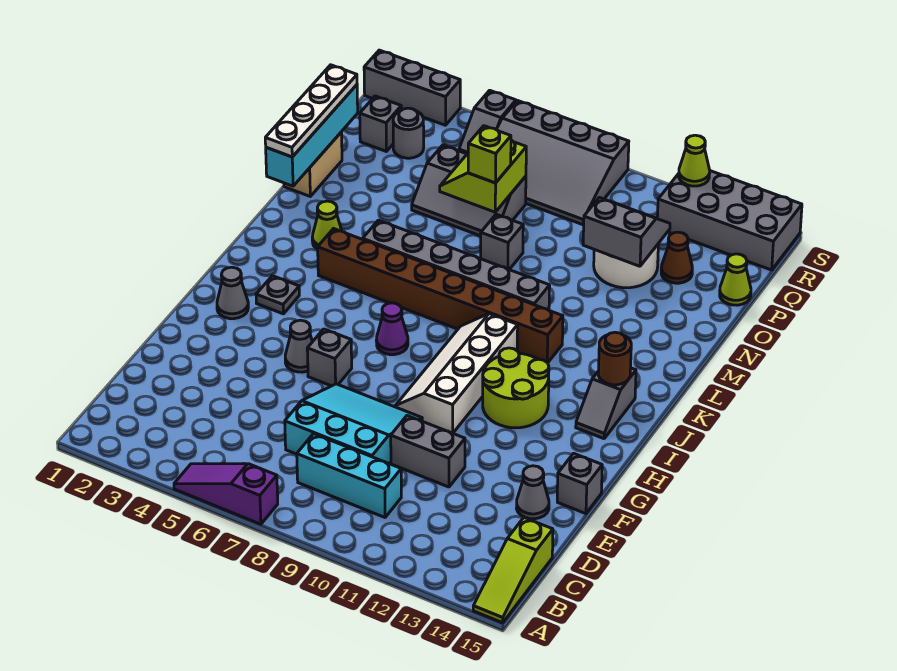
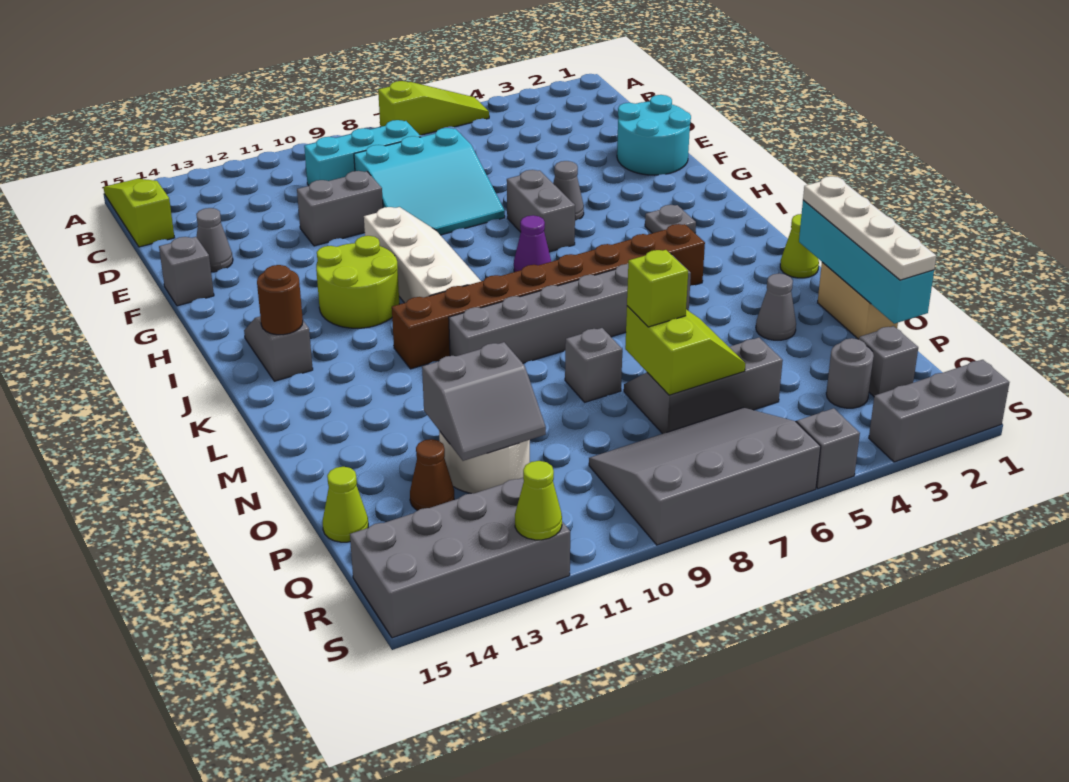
purple 1x3 slope [174,464,278,524] -> lime 1x3 slope [378,81,489,135]
none -> cyan 2x2 round brick [617,95,691,175]
grey 1x1 brick [307,329,352,386] -> grey 1x2 brick [507,170,575,252]
grey 1x1 cone [217,267,248,319] -> grey 1x1 cone moved to [756,273,796,340]
lime 1x1 cone [312,201,342,249] -> lime 1x1 cone moved to [780,214,819,278]

